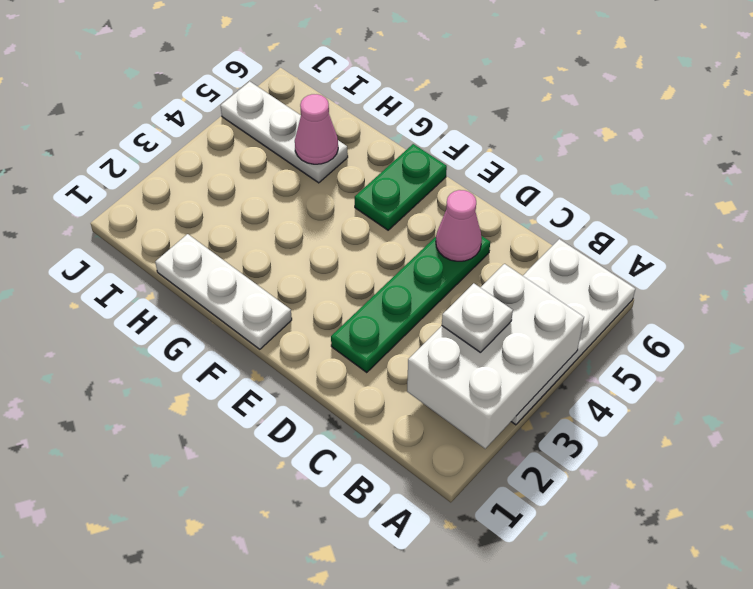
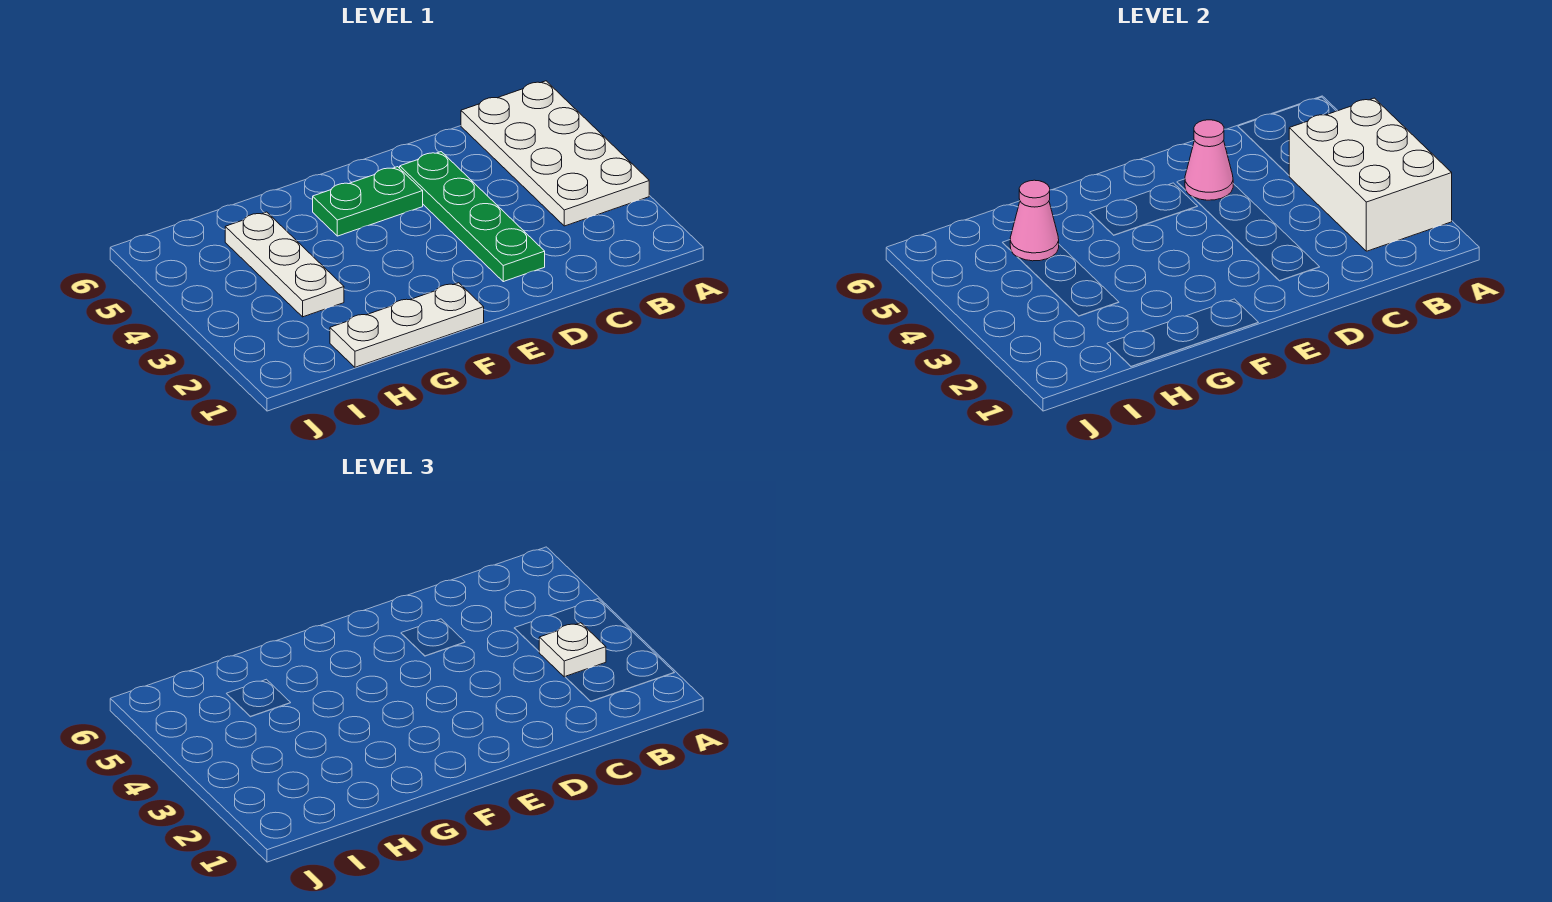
green 1x2 plate [355,144,447,230] -> green 1x2 plate turned to [313,167,423,236]
white 1x3 plate [221,81,348,183] -> white 1x3 plate turned to [225,212,344,317]

